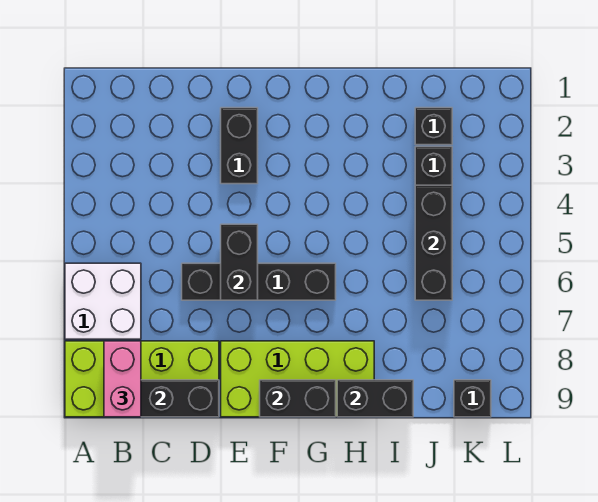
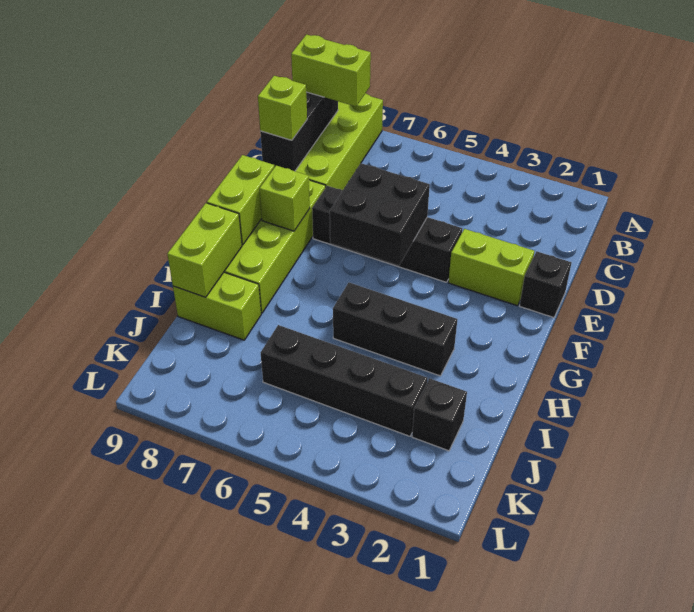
white 2x2 brick [65,263,141,339] -> none
pink 1x2 brick [104,341,141,417] -> lime 1x2 brick [291,34,371,106]
black 1x4 brick [182,263,336,300] -> black 1x4 brick turned to [312,186,462,282]
none -> lime 1x1 brick [258,76,307,140]
black 1x2 brick [221,108,258,184] -> lime 1x2 brick [448,229,534,306]
black 1x2 brick [221,224,258,300] -> black 2x2 brick [330,163,430,265]
none -> lime 1x1 brick [260,166,310,231]
black 1x2 brick [260,380,336,417] -> lime 1x2 brick [207,155,274,245]
black 1x2 brick [337,380,413,417] -> lime 1x2 brick [167,203,242,297]
none -> lime 1x2 brick [173,272,261,340]
black 1x3 brick [415,185,452,300] -> black 1x3 brick moved to [333,283,457,376]
black 1x1 brick [454,380,491,417] -> black 1x1 brick moved to [520,251,572,318]

